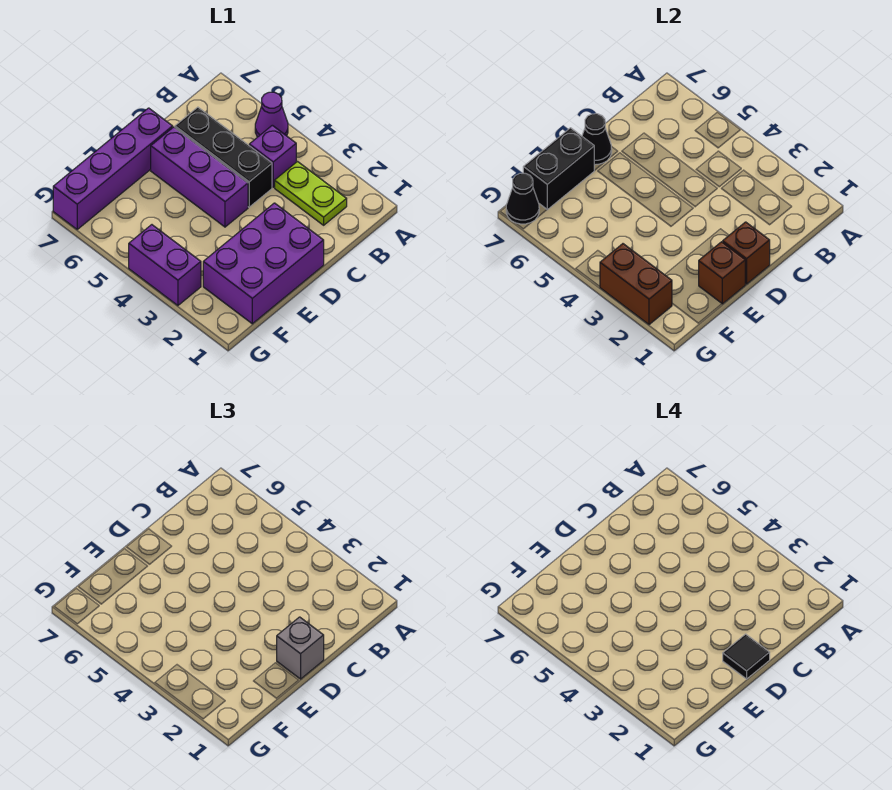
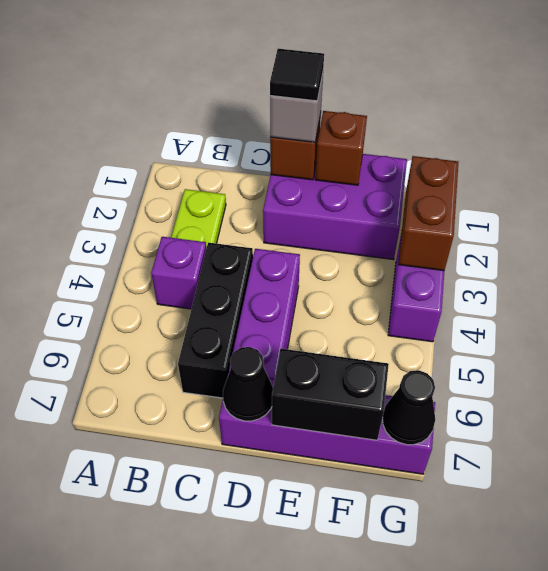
purple 1x1 cone [255,92,288,137] -> none

